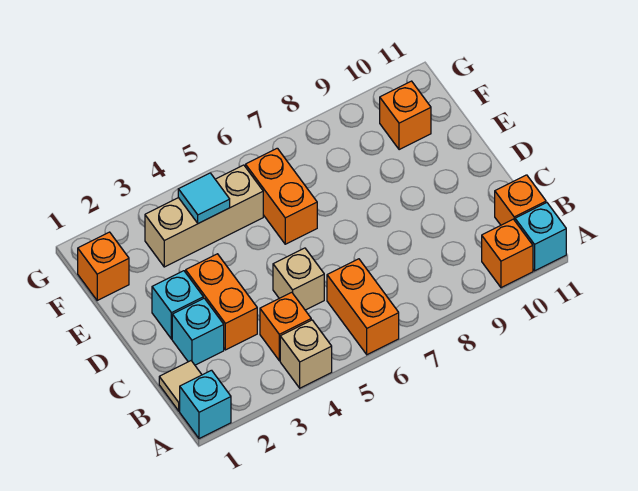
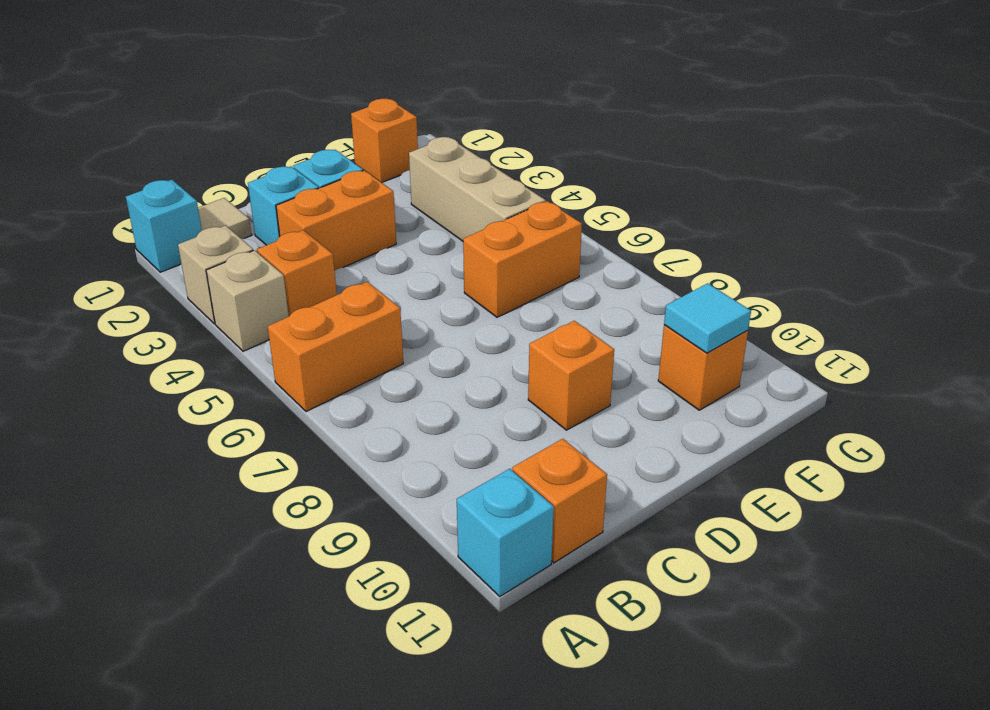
orange 1x1 brick [482,219,533,288] -> orange 1x1 brick moved to [528,321,614,430]
tan 1x1 brick [273,248,324,310] -> tan 1x1 brick moved to [178,226,253,324]
cyan 1x1 tile [178,173,230,223] -> cyan 1x1 tile moved to [664,283,751,353]

